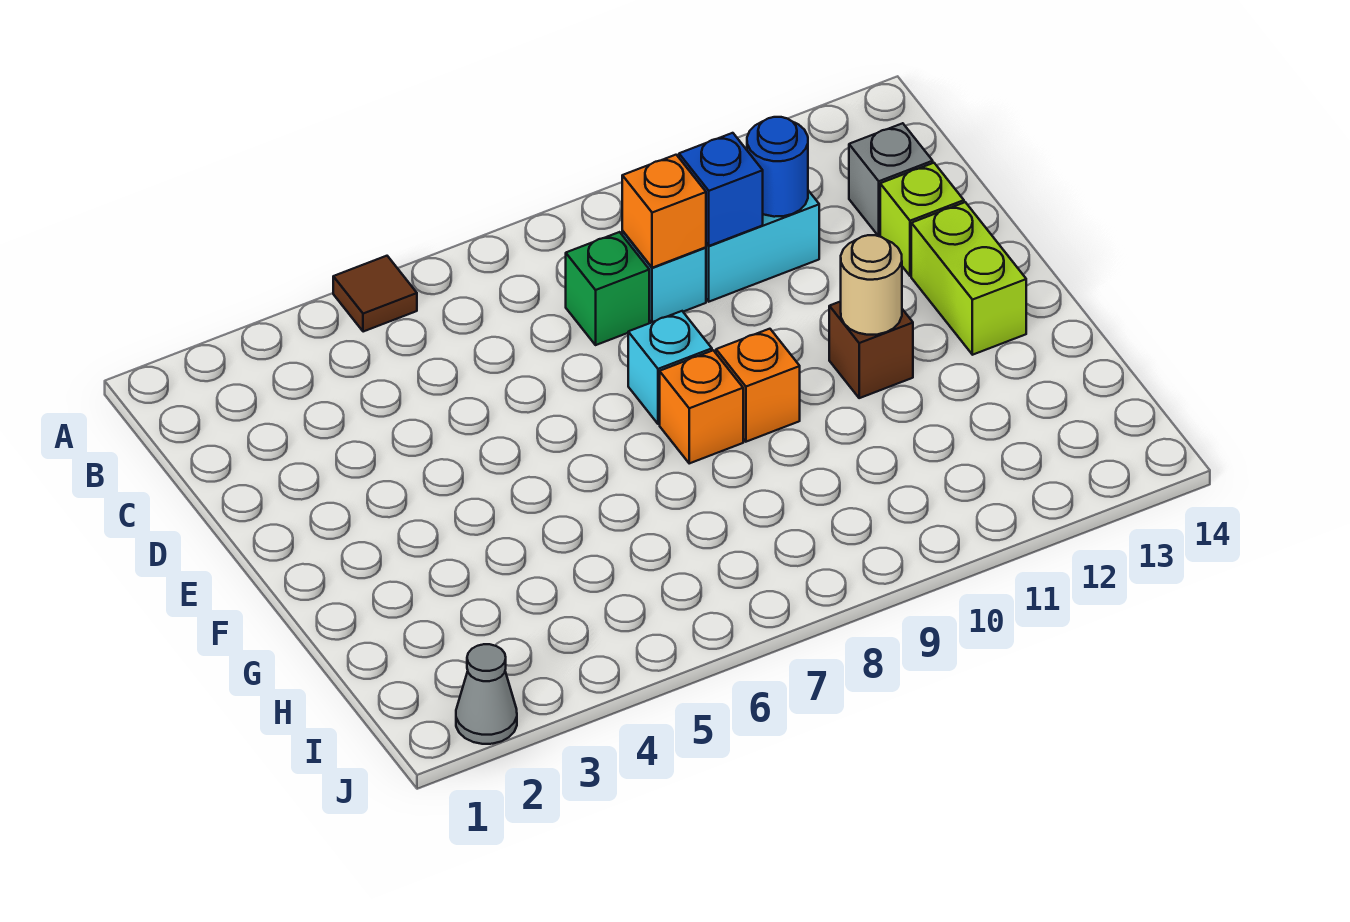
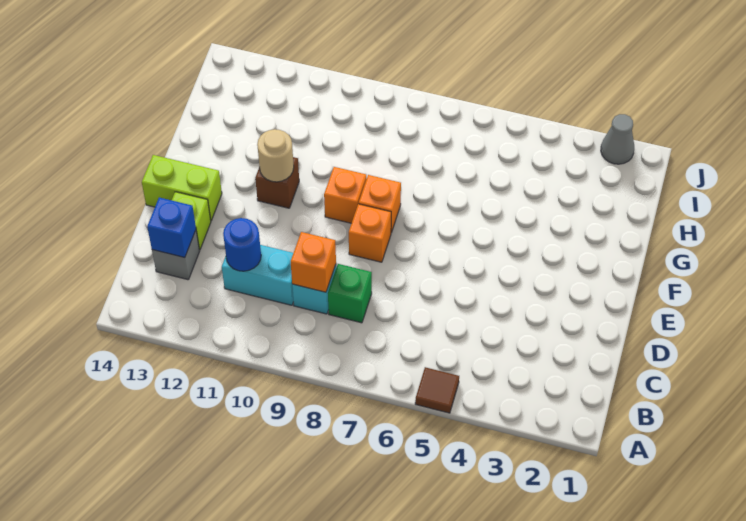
blue 1x1 brick [679,133,763,246] -> blue 1x1 brick moved to [147,198,196,258]
cyan 1x1 brick [628,311,712,424] -> orange 1x1 brick [349,204,391,262]
lime 1x2 brick [911,202,1026,355] -> lime 1x2 brick turned to [142,155,222,220]

